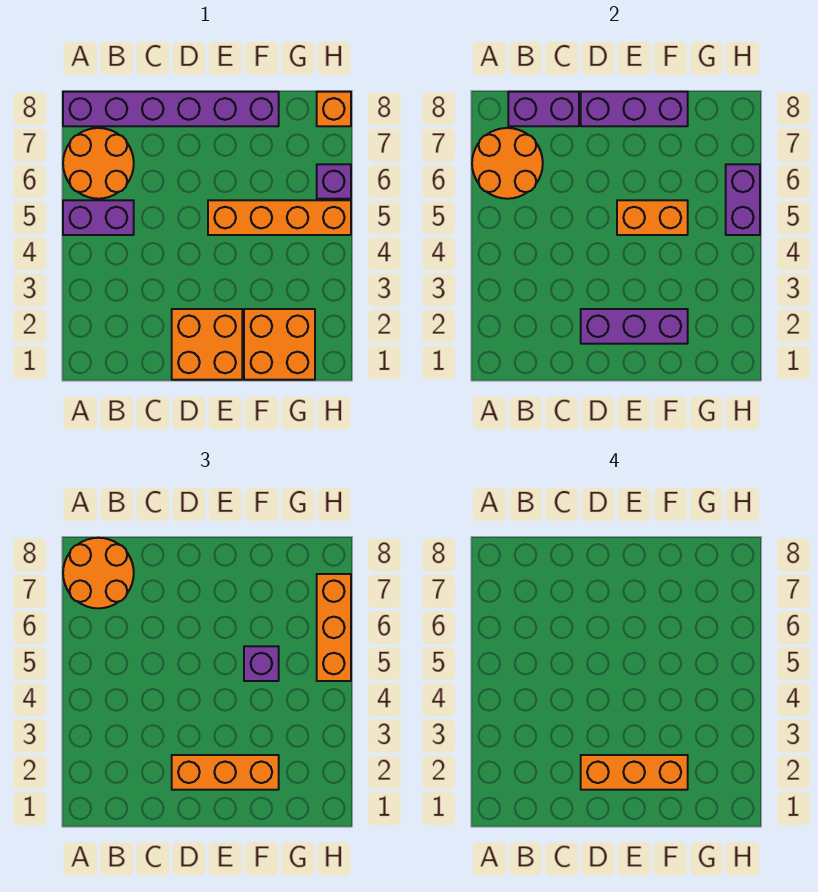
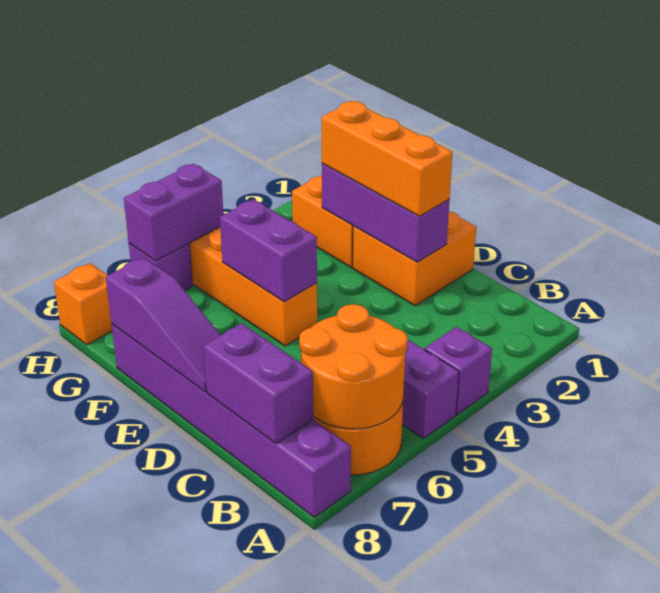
orange 2x2 round brick [63,538,134,608] -> none
orange 1x3 brick [581,755,688,790] -> none
purple 1x3 brick [581,92,688,126] -> purple 1x3 slope [106,257,221,392]
orange 1x2 brick [617,200,688,235] -> purple 1x2 brick [220,199,317,302]
purple 1x1 brick [244,646,279,681] -> purple 1x1 brick moved to [425,327,492,414]
orange 1x3 brick [317,574,351,681] -> none

